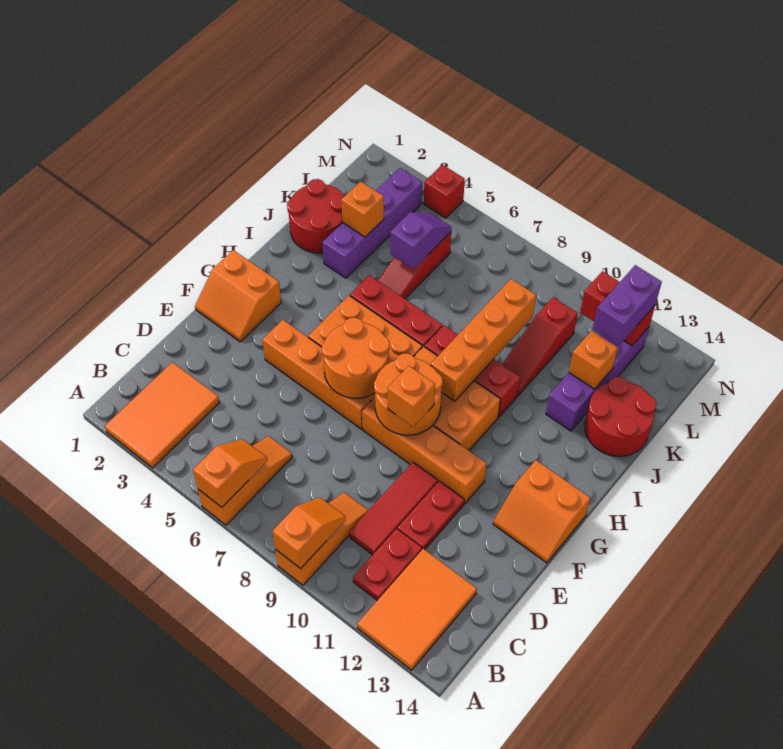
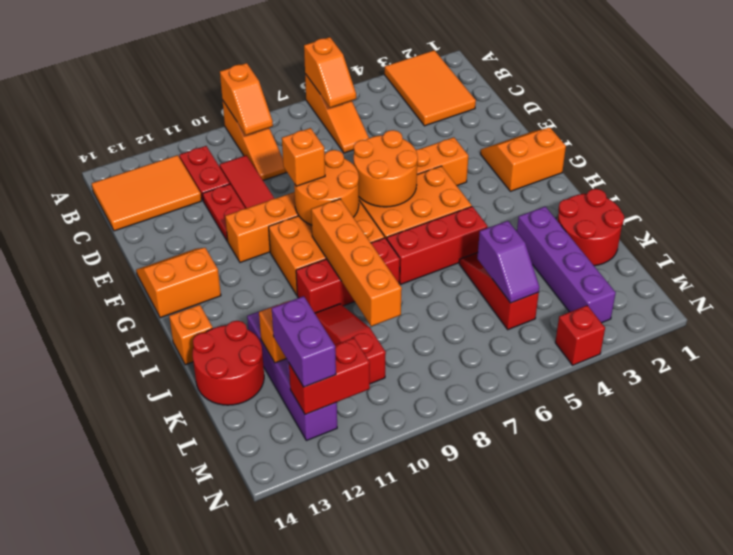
orange 2x3 tile [357,549,477,670] -> orange 2x3 tile turned to [92,155,201,231]
orange 1x1 brick [341,181,384,237] -> orange 1x1 brick moved to [169,305,213,365]

